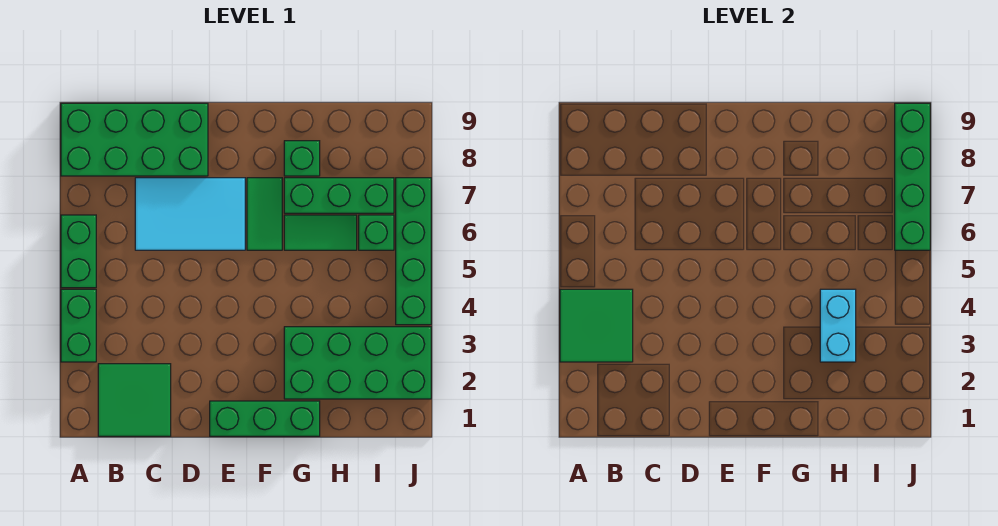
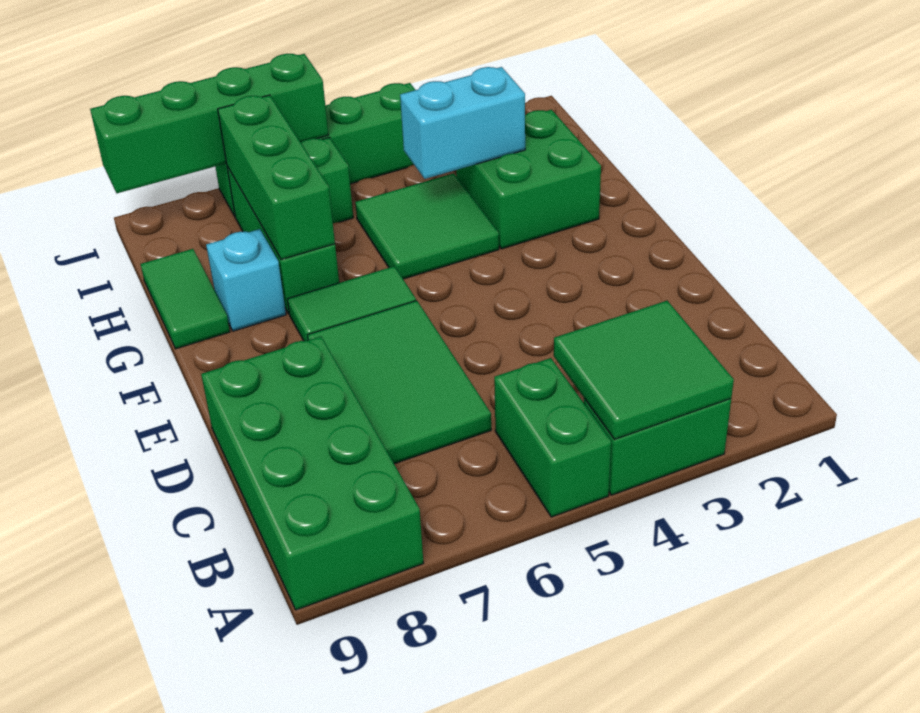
green 1x2 brick [61,215,96,288] -> green 1x2 brick turned to [494,358,611,517]
green 2x2 tile [98,364,171,436] -> green 2x2 tile moved to [355,173,499,279]
cyan 2x3 tile [135,178,245,250] -> green 2x3 tile [308,301,491,464]
green 1x3 brick [210,401,320,436] -> green 1x3 brick moved to [218,95,335,260]
green 2x4 brick [284,327,431,399] -> green 2x2 brick [456,110,601,249]
green 1x2 tile [284,215,357,250] -> green 1x2 tile moved to [141,249,230,349]
green 1x1 brick [284,141,320,176] -> cyan 1x1 brick [206,229,286,331]

